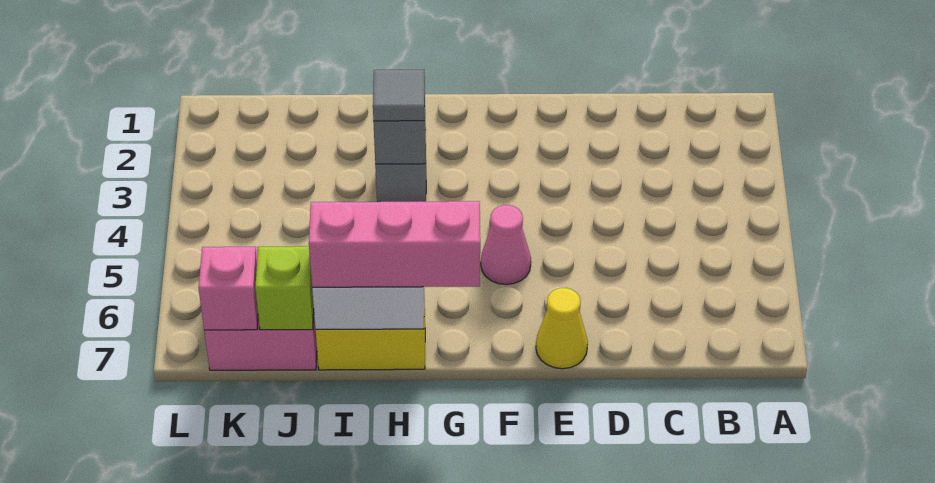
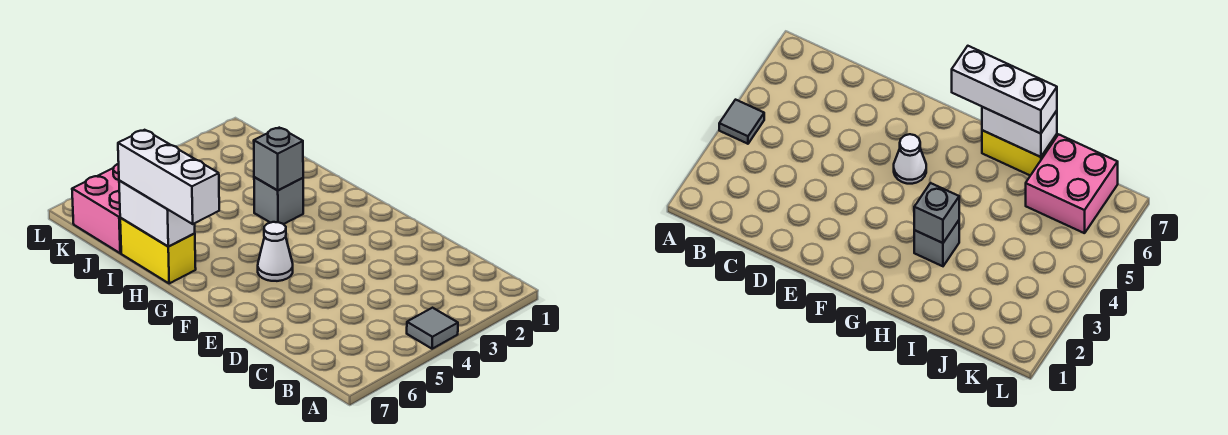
yellow 1x1 cone [536,288,588,369] -> none
pink 1x1 cone [481,205,531,285] -> white 1x1 cone [258,222,293,281]
pink 1x3 brick [309,201,480,288] -> white 1x3 brick [118,130,219,224]
grey 1x1 tile [373,70,425,121] -> grey 1x1 tile moved to [407,308,458,349]
lime 1x1 brick [255,246,314,330] -> none
pink 1x1 brick [199,247,258,330] -> none

